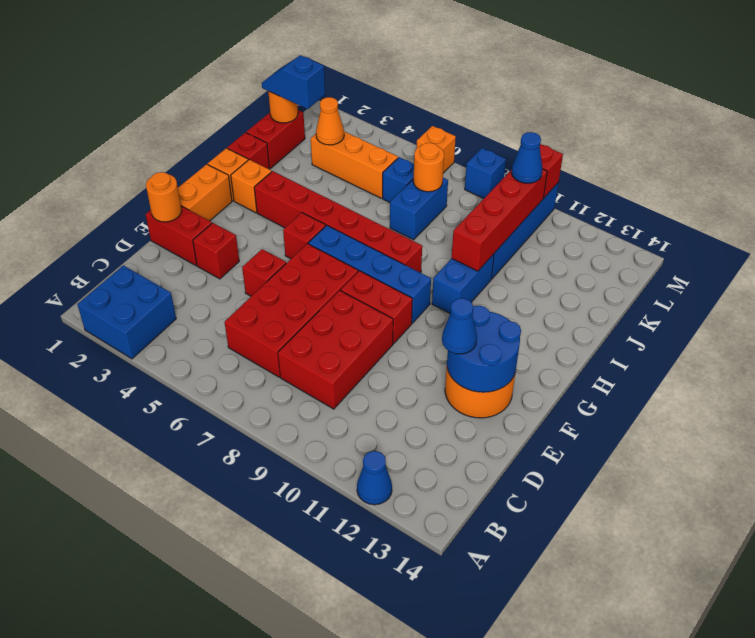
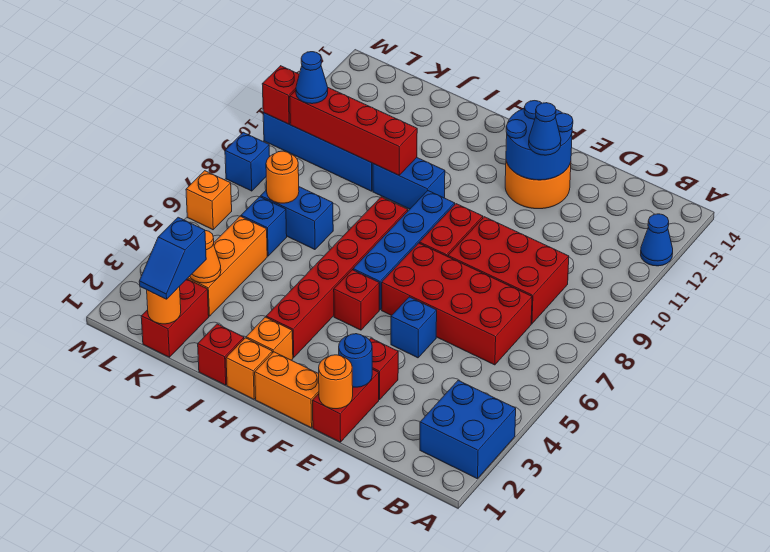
none -> blue 1x1 round brick [339,334,372,387]
red 1x1 brick [242,249,286,296] -> blue 1x1 brick [391,297,437,358]
red 1x2 brick [246,110,305,168] -> red 1x2 brick turned to [141,279,209,357]

